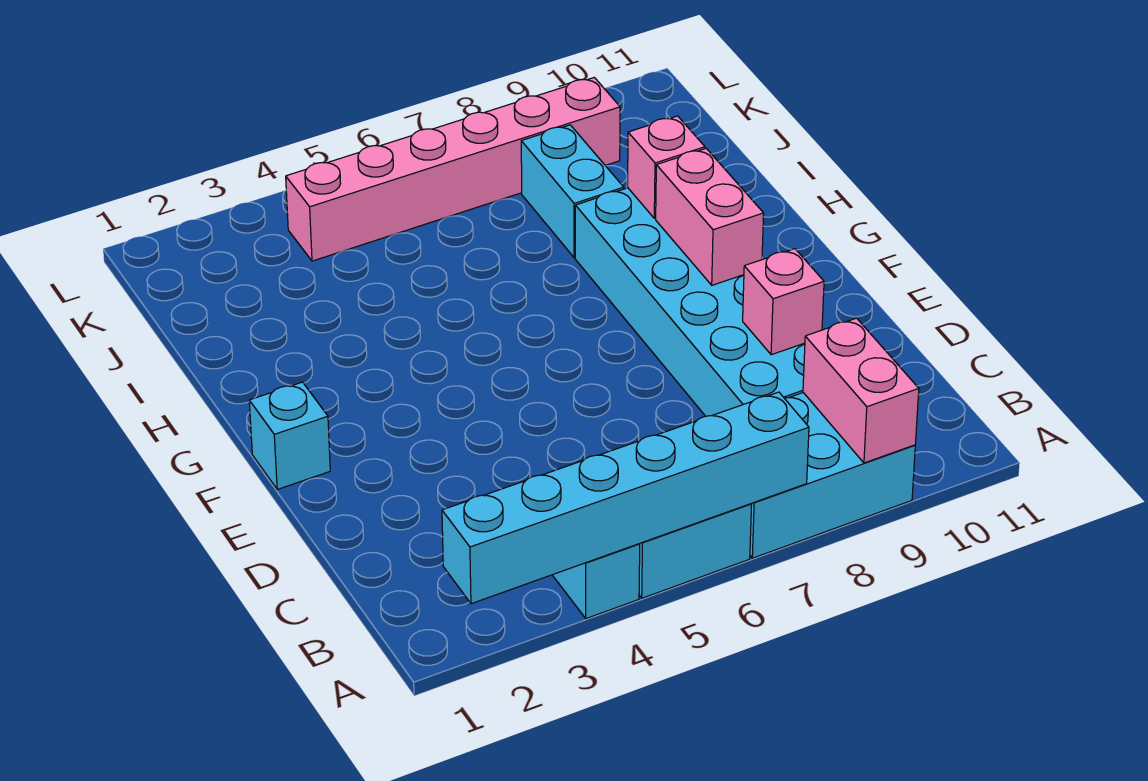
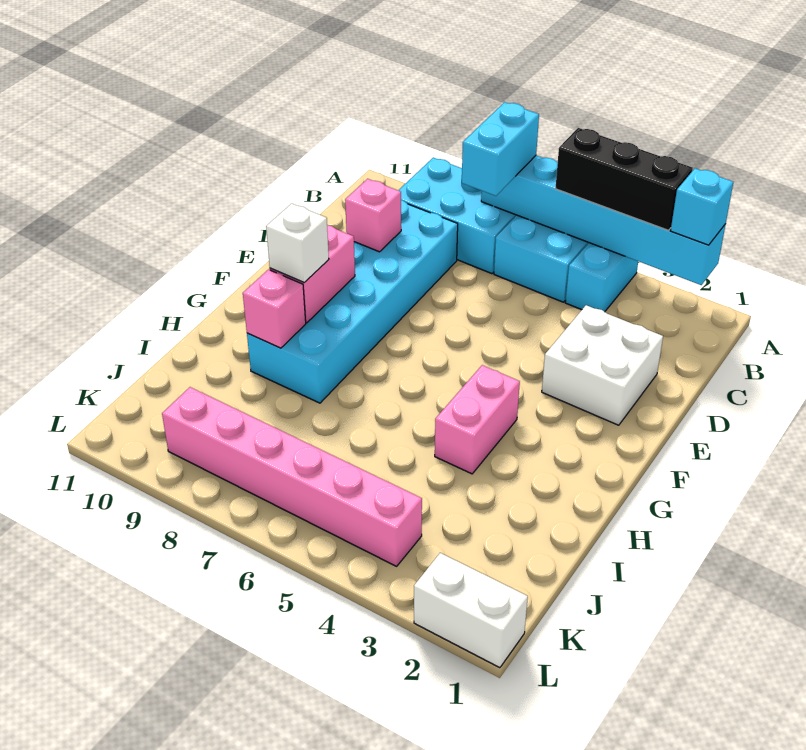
none -> black 1x3 brick [555,128,693,230]
pink 1x2 brick [803,318,919,463] -> pink 1x2 brick moved to [435,365,520,474]
none -> white 2x2 brick [542,305,663,425]
cyan 1x1 brick [249,382,330,489] -> cyan 1x1 brick moved to [671,168,733,245]
none -> white 1x1 brick [266,204,329,283]
cyan 1x2 brick [521,125,624,258] -> cyan 1x2 brick moved to [462,102,539,196]
none -> white 1x2 brick [414,553,528,668]

